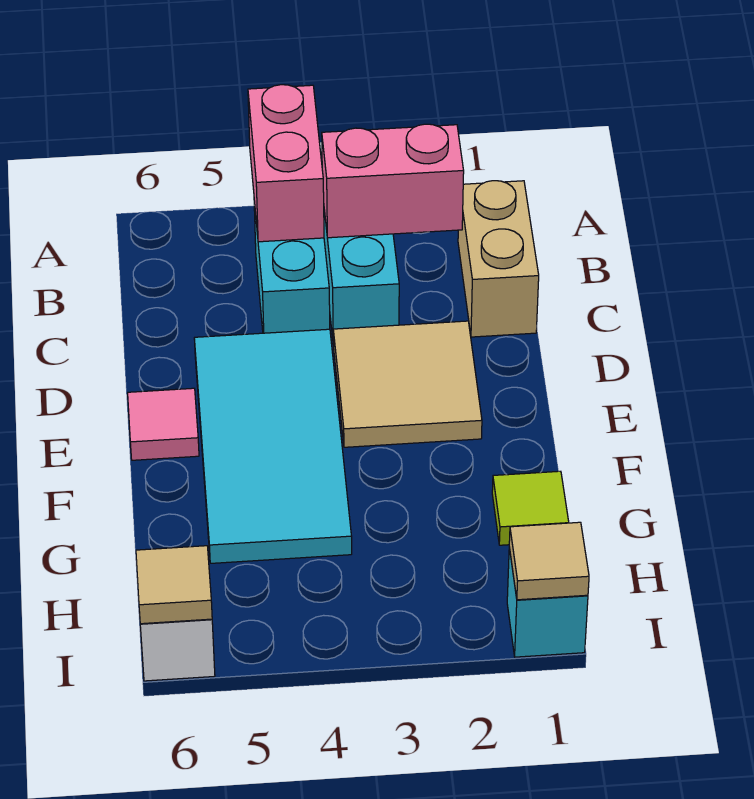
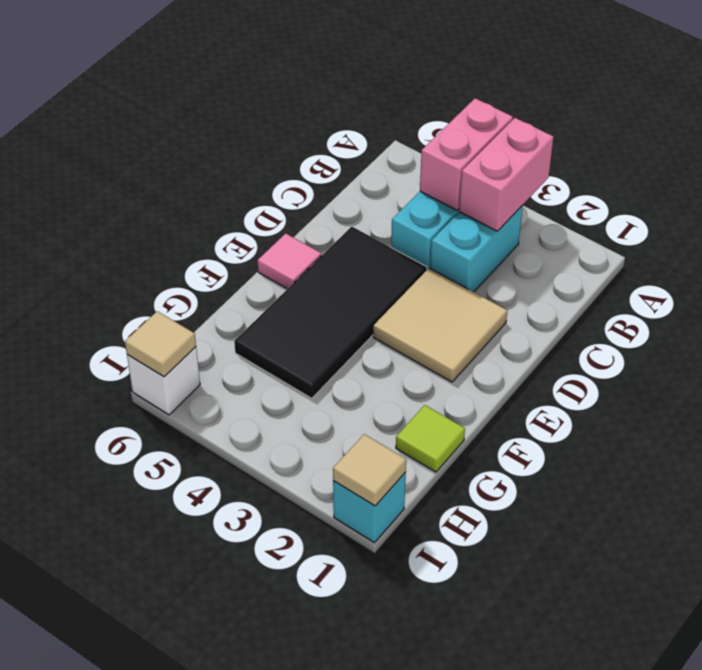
tan 1x2 brick [458,181,539,337] -> none
pink 1x2 brick [322,124,464,238] -> pink 1x2 brick turned to [459,118,553,231]
cyan 2x4 tile [194,329,352,563] -> black 2x4 tile [234,227,427,398]

